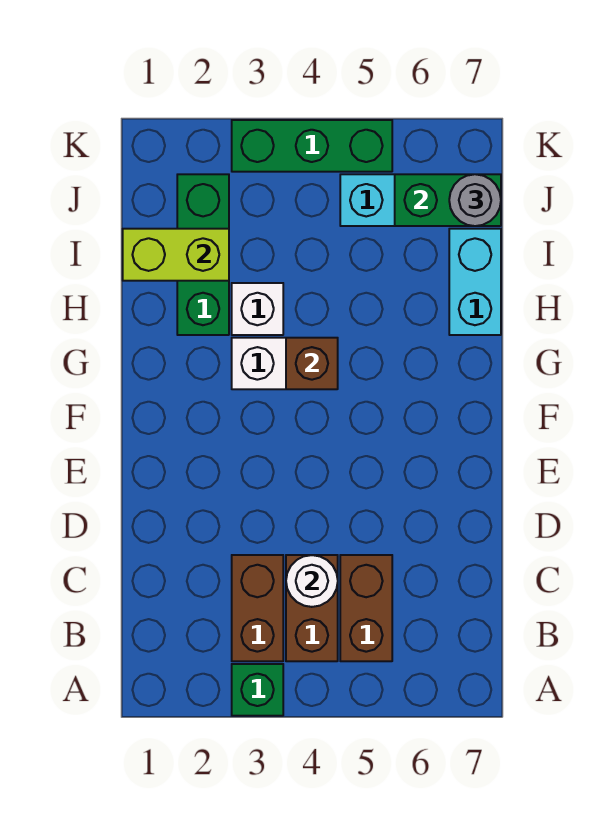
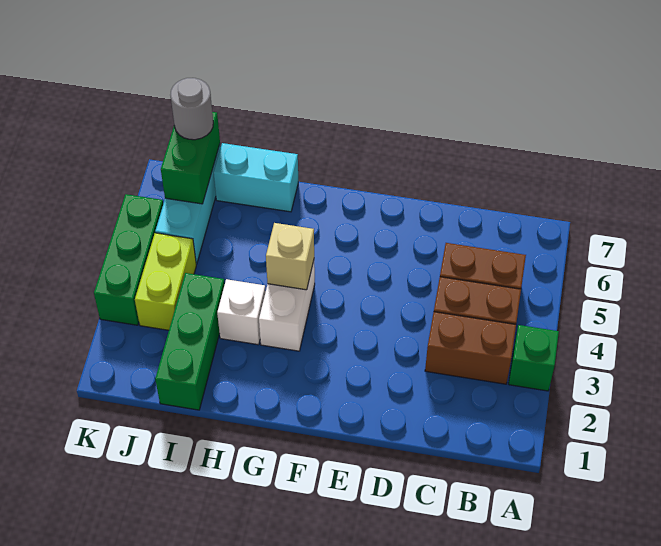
white 1x1 round brick [286,555,338,607] -> none
brown 1x1 brick [286,338,338,389] -> tan 1x1 brick [266,223,314,290]
green 1x3 brick [177,174,229,335] -> green 1x3 brick turned to [155,273,225,410]
lime 1x2 brick [123,229,229,281] -> lime 1x2 brick moved to [135,233,196,330]

